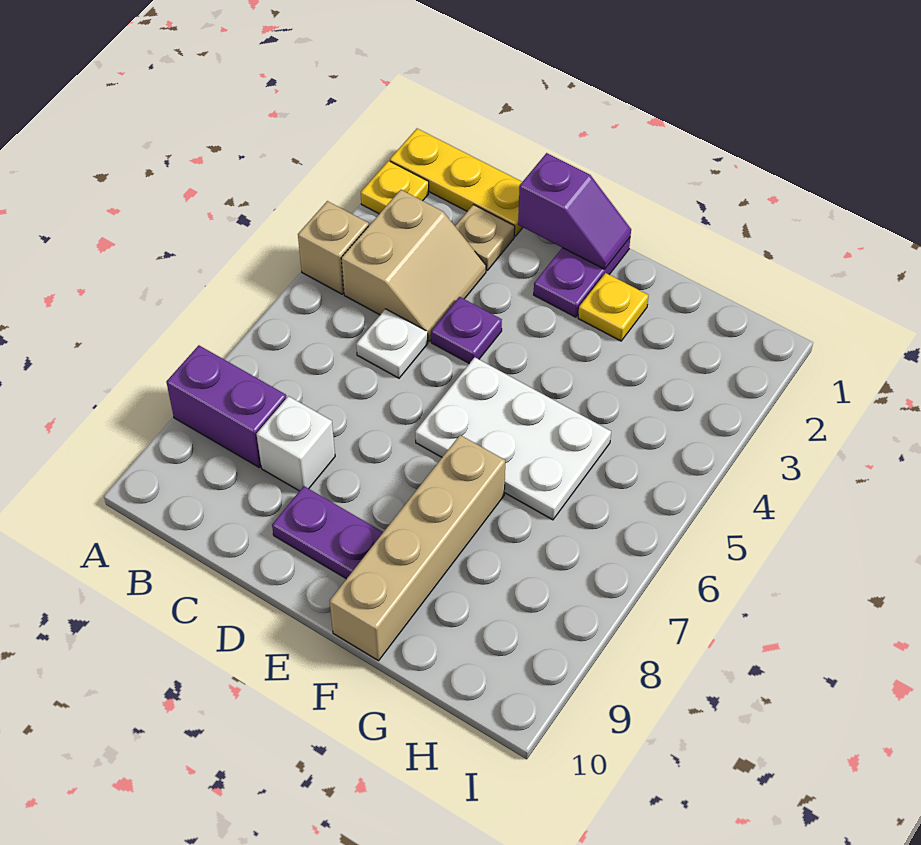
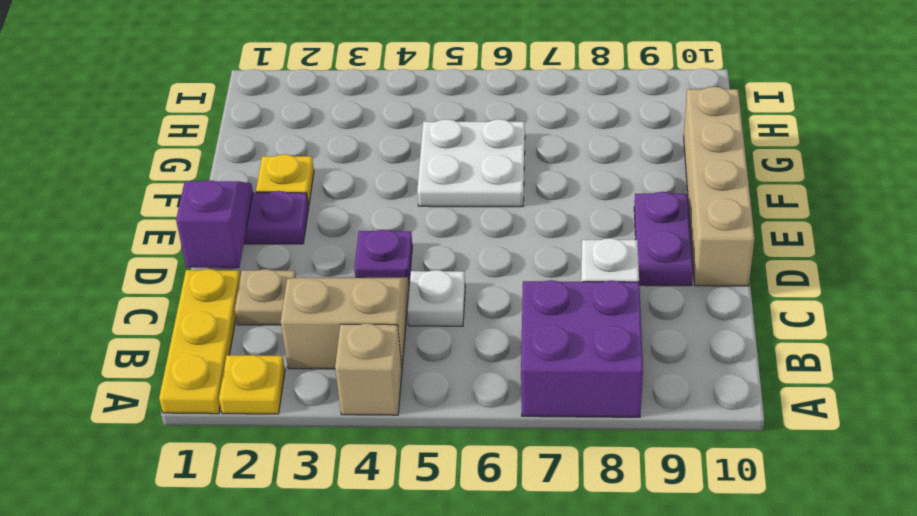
purple 1x2 brick [166,345,286,467] -> purple 2x2 brick [521,280,643,417]
white 2x3 plate [415,357,611,520] -> white 2x2 plate [417,119,525,207]
tan 1x4 brick [330,435,505,661] -> tan 1x4 brick turned to [684,87,755,286]

